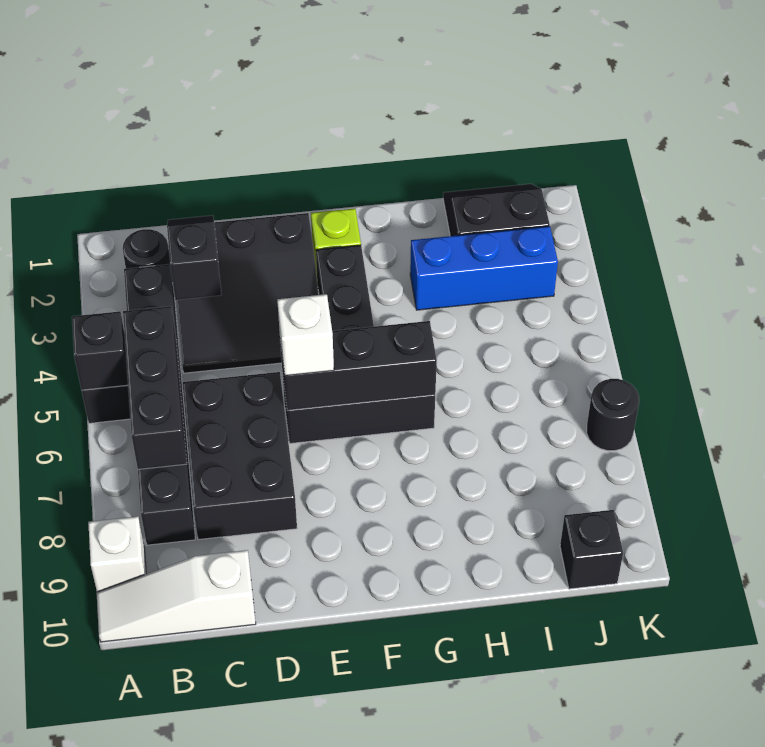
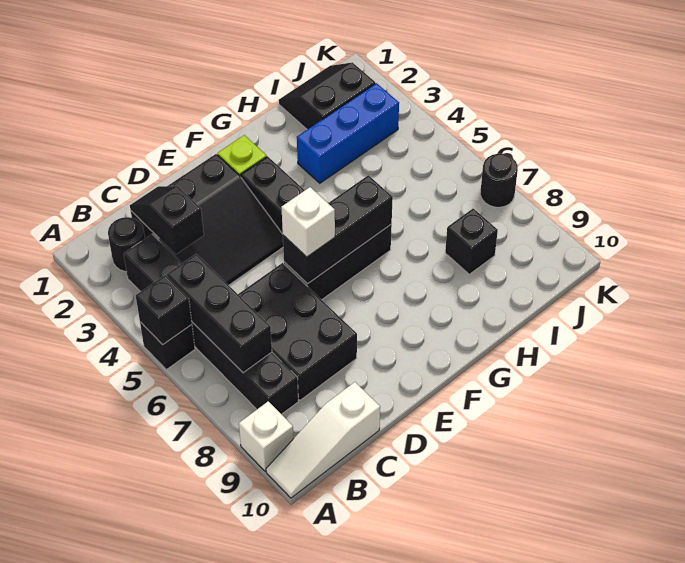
black 1x1 brick [560,510,623,589] -> black 1x1 brick moved to [445,209,498,274]

